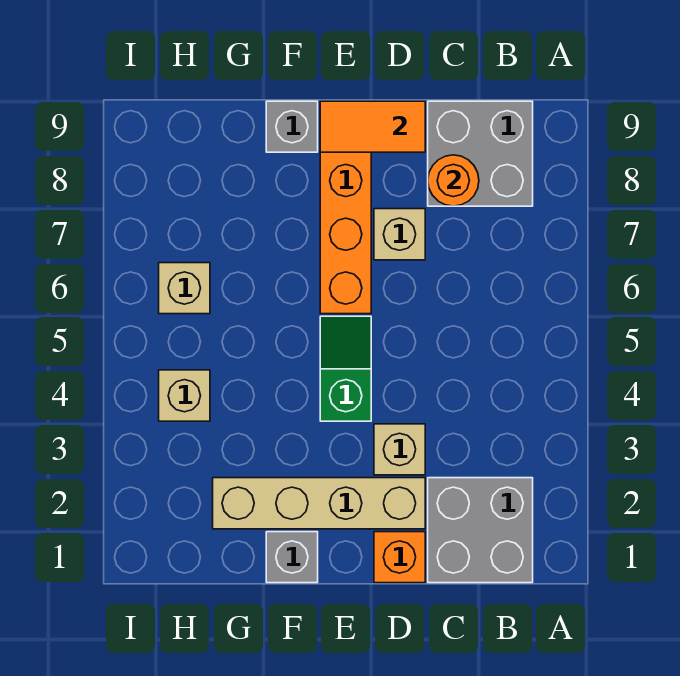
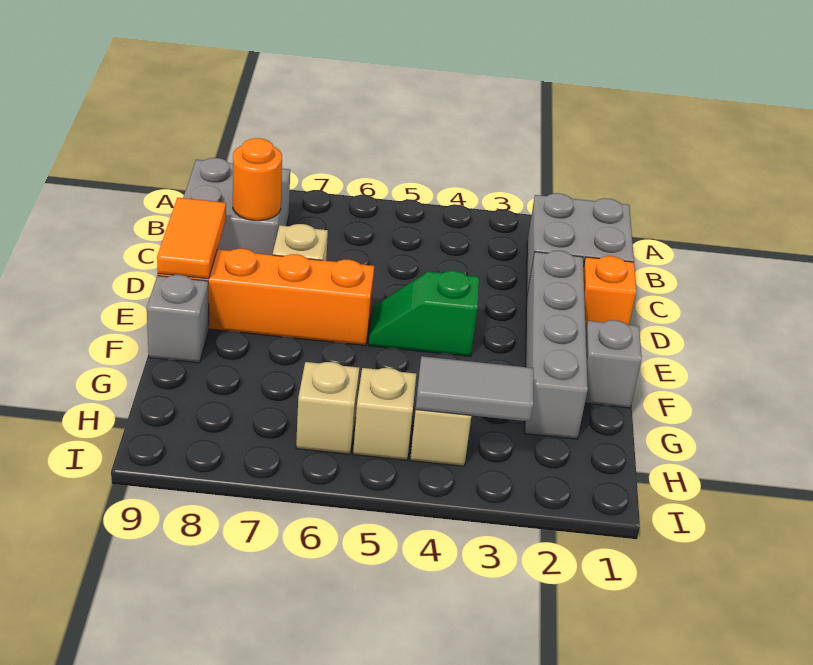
tan 1x4 brick [213,478,425,529] -> grey 1x4 brick [525,251,588,439]
tan 1x1 brick [374,424,425,475] -> tan 1x1 brick moved to [353,368,416,460]
none -> grey 1x2 tile [416,356,534,422]

